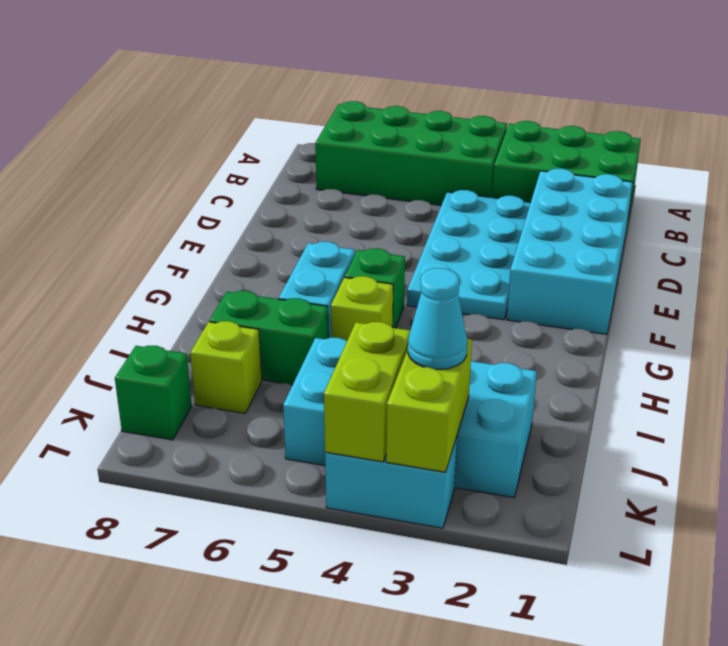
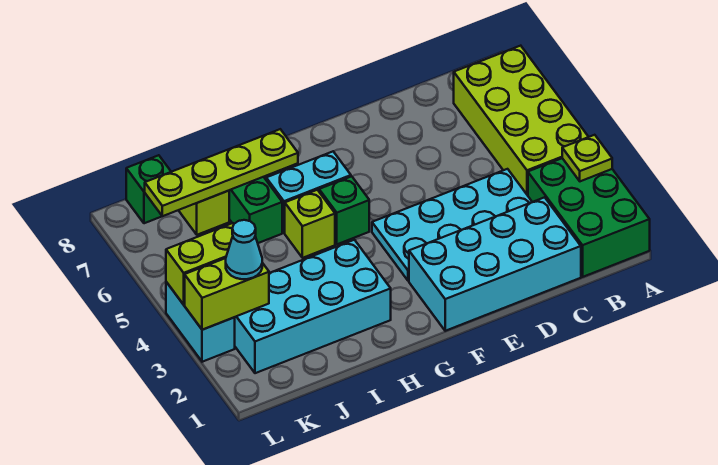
none -> lime 1x1 plate [562,135,612,181]
green 2x4 brick [315,101,507,205] -> lime 2x4 brick [454,46,588,195]
none -> lime 1x4 plate [145,129,298,216]
cyan 2x4 brick [283,338,537,498] -> cyan 2x4 brick turned to [235,240,391,373]

